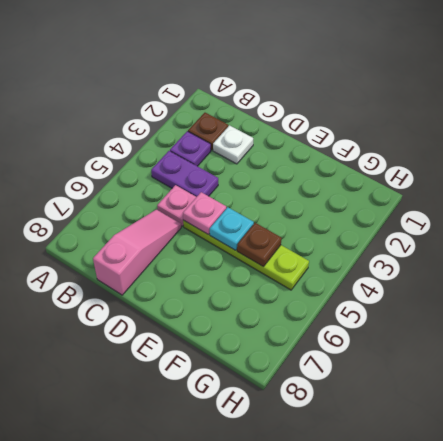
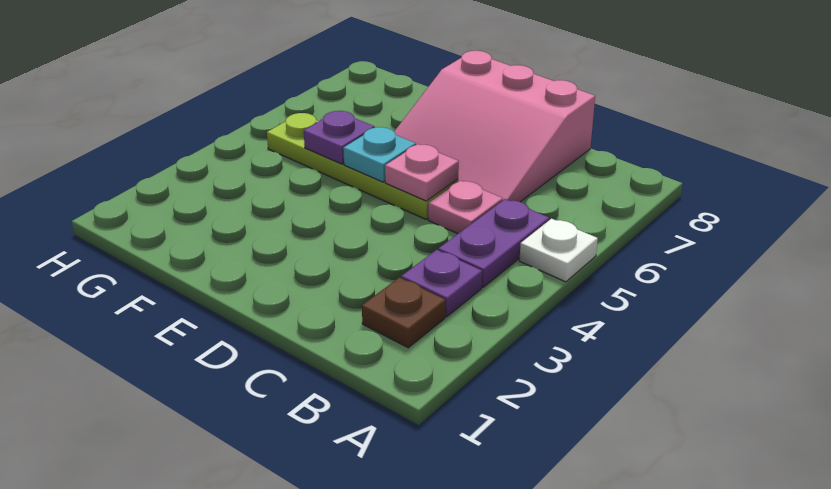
purple 1x2 plate [151,151,218,197] -> purple 1x2 plate turned to [438,199,549,287]
white 1x1 plate [213,125,253,164] -> white 1x1 plate moved to [519,219,598,282]
pink 1x3 slope [93,209,181,295] -> pink 3x3 slope [394,51,595,202]
brown 1x1 plate [237,223,282,267] -> purple 1x1 plate [304,111,375,164]

